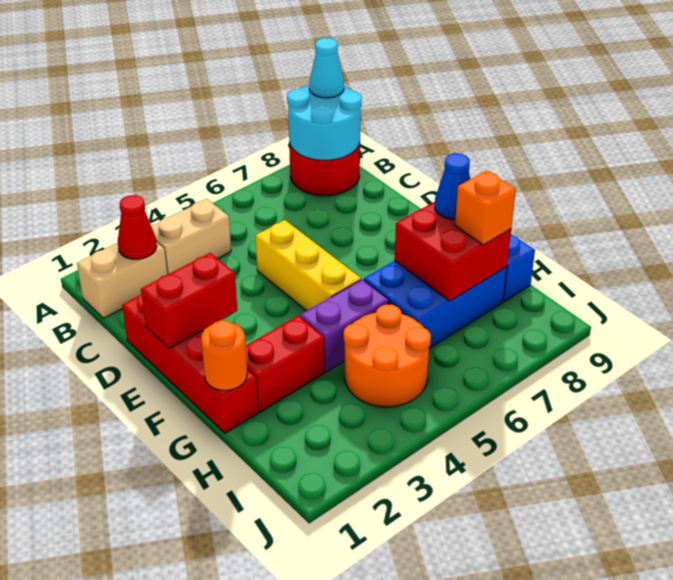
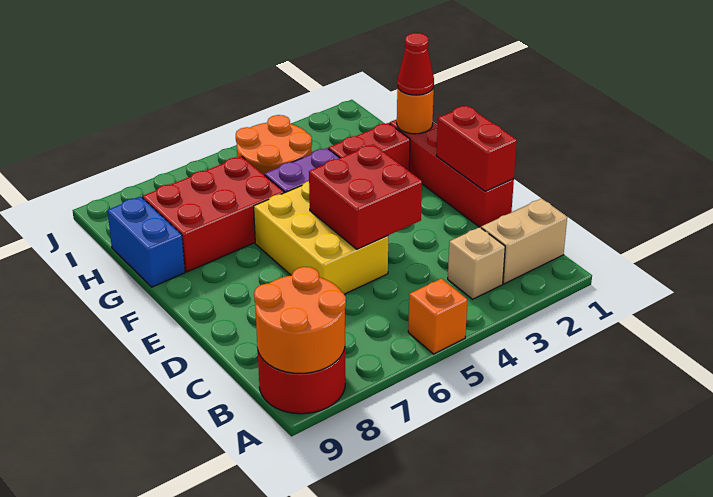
cyan 2x2 round brick [287,85,362,160] -> orange 2x2 round brick [254,267,346,373]
cyan 1x1 cone [309,38,344,98] -> none
red 1x1 cone [118,195,157,259] -> red 1x1 cone moved to [397,33,434,95]
tan 1x2 brick [151,199,231,275] -> tan 1x1 brick [448,227,505,299]
yellow 1x3 brick [255,220,361,311] -> yellow 2x3 brick [254,181,388,294]
red 1x2 brick [141,253,237,348] -> red 1x2 brick turned to [436,106,517,192]
blue 2x3 brick [364,261,507,348] -> red 2x3 brick [143,156,284,272]
red 2x2 brick [394,202,511,301] -> red 2x2 brick moved to [309,144,422,249]
blue 1x1 cone [435,153,470,219] -> none
orange 1x1 brick [455,170,516,245] -> orange 1x1 brick moved to [408,278,467,354]

